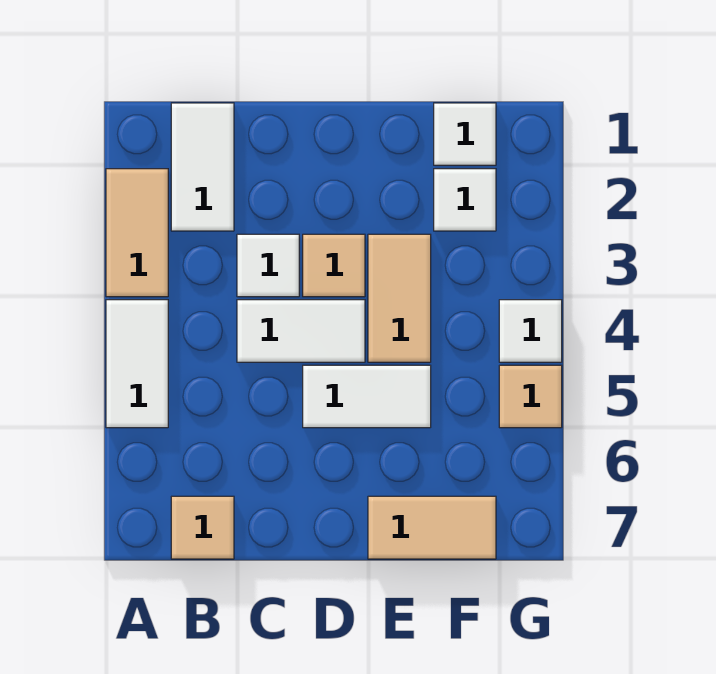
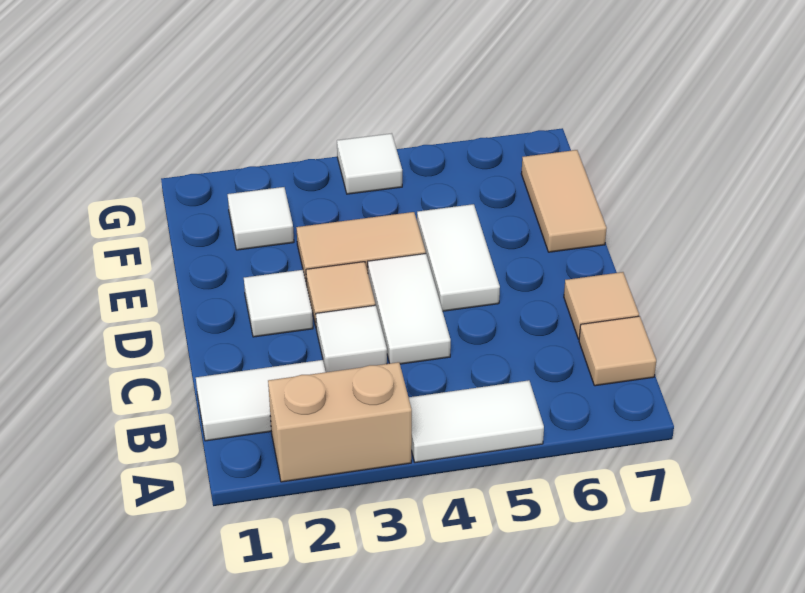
tan 1x2 tile [106,169,168,297] -> tan 1x2 brick [268,362,412,482]
white 1x1 tile [434,103,496,165] -> white 1x1 tile moved to [244,270,313,337]
tan 1x1 tile [499,365,562,428] -> tan 1x1 tile moved to [564,272,639,339]

